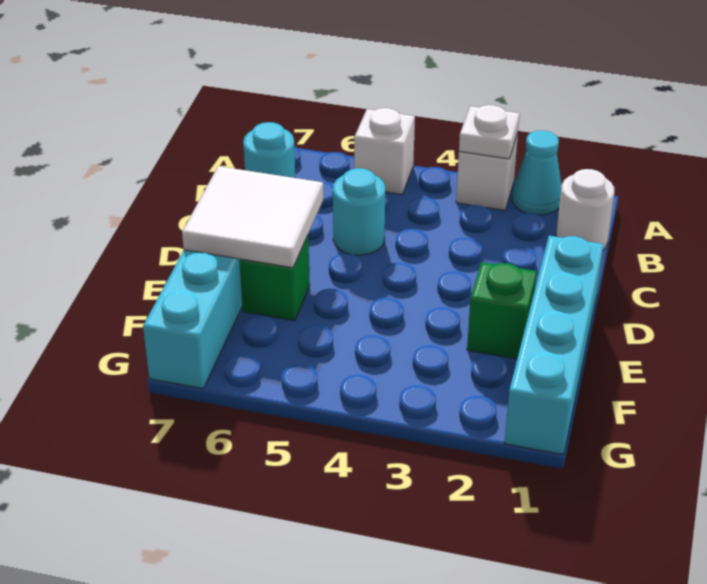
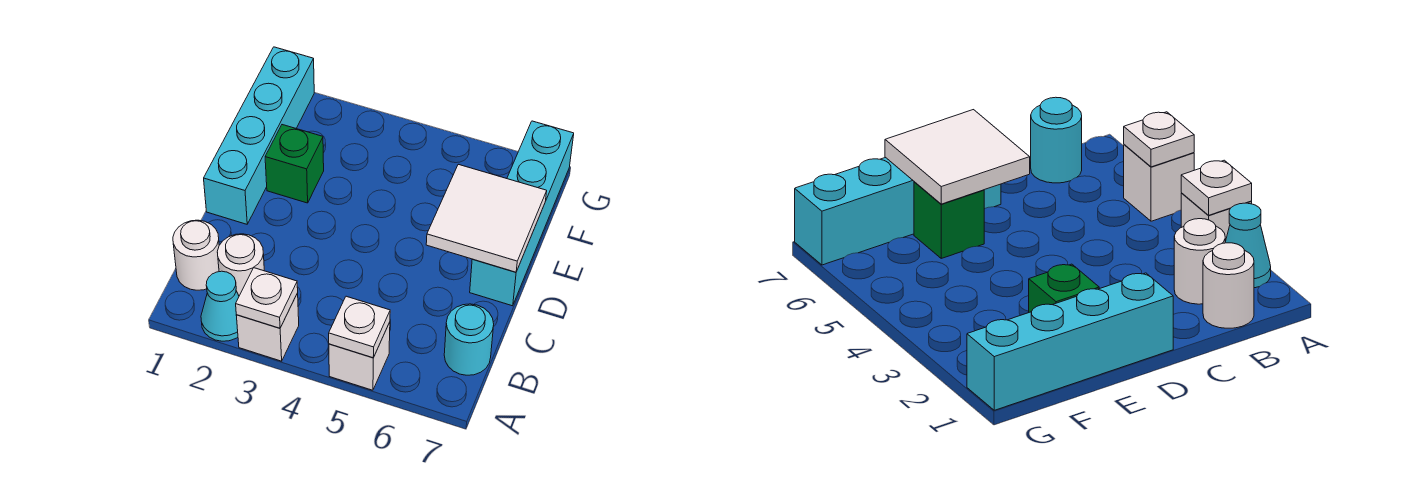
none -> white 1x1 plate [329,296,390,358]
none -> white 1x1 round brick [217,234,264,296]
cyan 1x1 round brick [333,168,385,255] -> none

